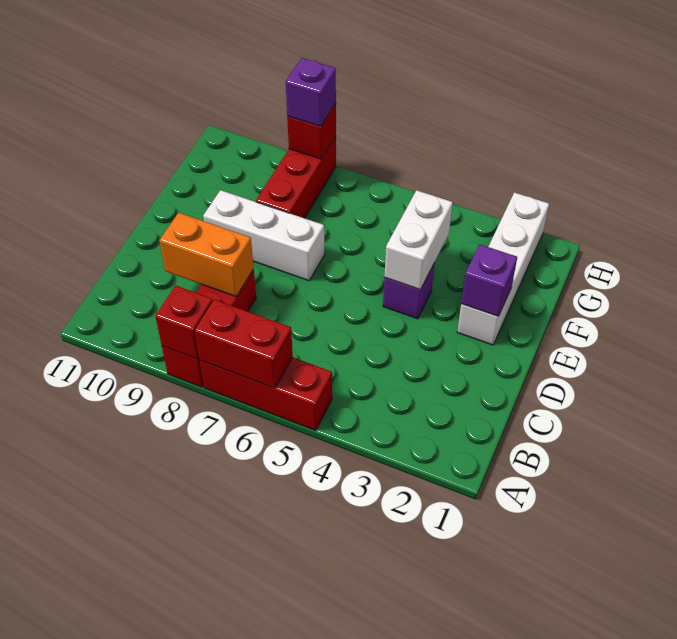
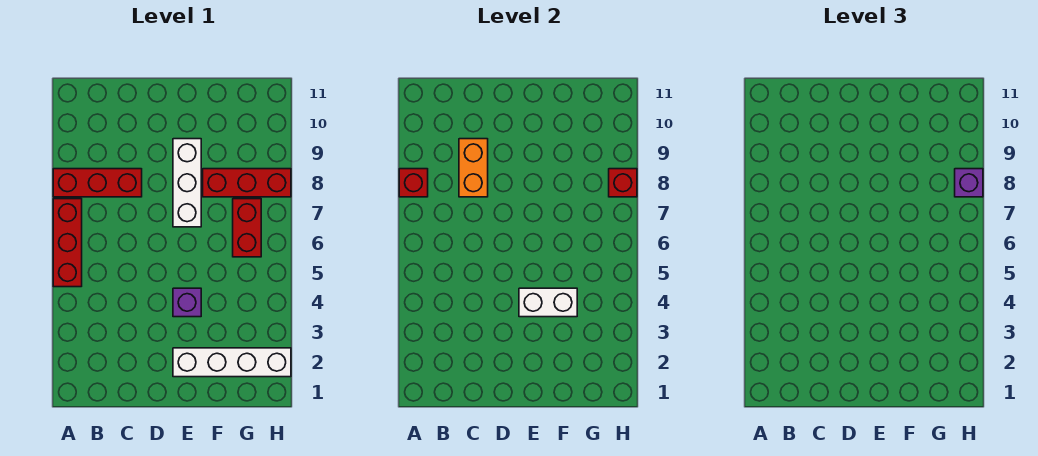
red 1x2 brick [194,299,293,388] -> red 1x2 brick moved to [233,199,261,257]
purple 1x1 brick [461,244,517,316] -> none

